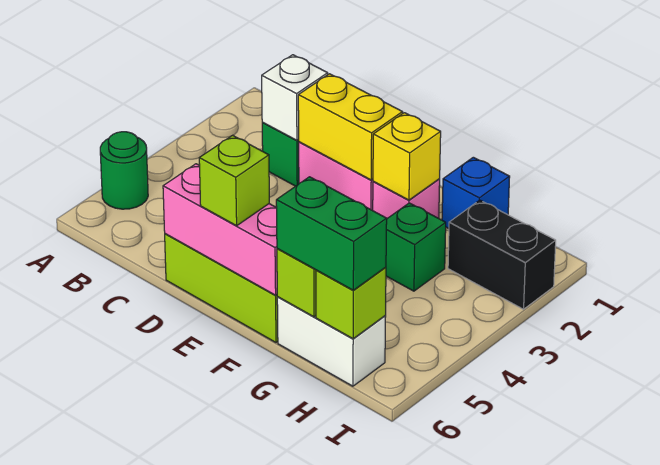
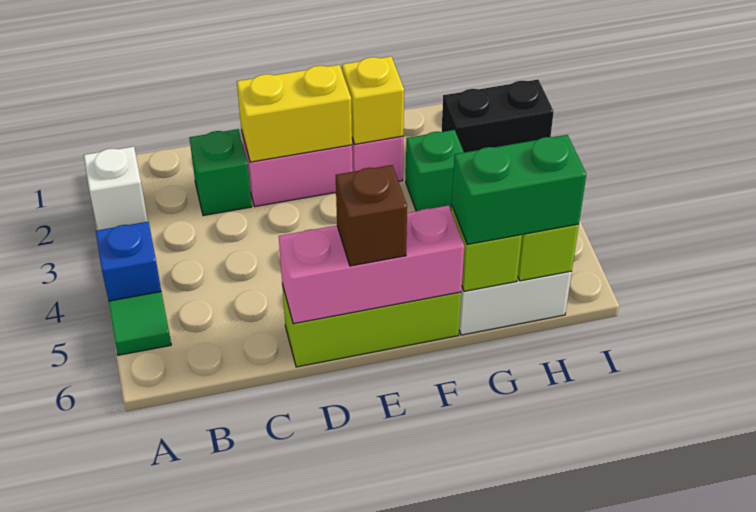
green 1x1 round brick [100,132,148,209] -> green 1x1 tile [108,292,171,355]
white 1x1 brick [262,55,328,141] -> white 1x1 brick moved to [84,147,148,230]
lime 1x1 brick [199,135,269,226] -> brown 1x1 brick [336,165,407,266]
blue 1x1 brick [442,157,510,229] -> blue 1x1 brick moved to [96,222,161,301]

